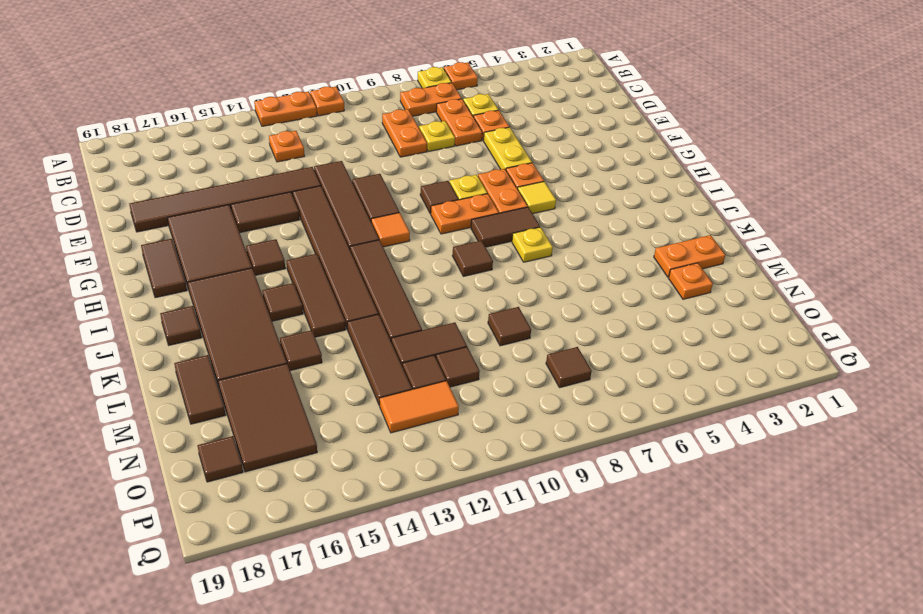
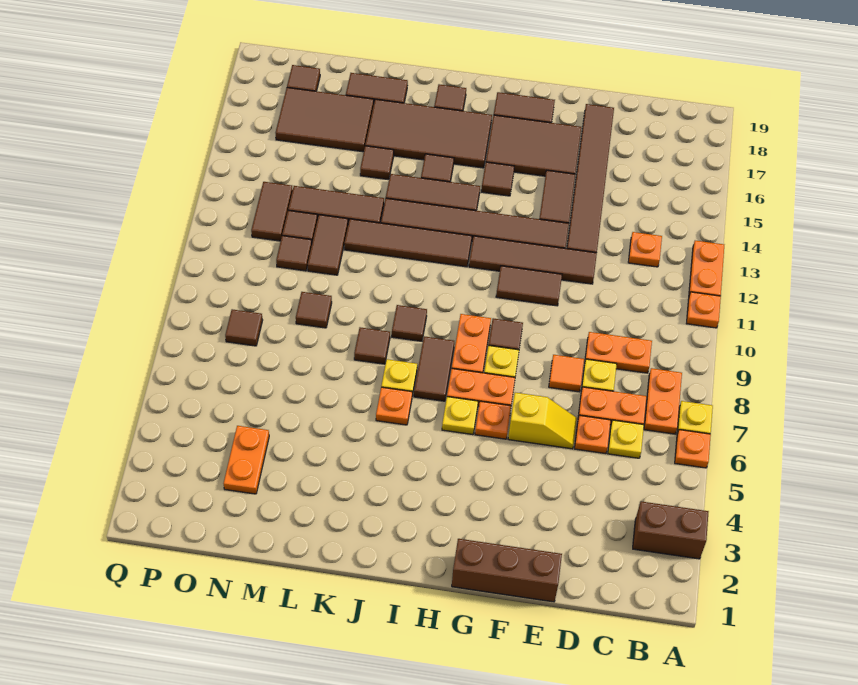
none -> brown 1x2 brick [633,501,709,559]
none -> brown 1x3 brick [452,539,562,602]
yellow 1x2 plate [484,127,532,170] -> yellow 1x2 slope [508,393,577,449]
yellow 1x1 tile [518,182,556,214] -> yellow 1x1 plate [442,397,478,435]
orange 1x1 tile [371,213,410,247] -> orange 1x1 tile moved to [549,355,584,392]
none -> brown 1x1 tile [354,327,390,364]
orange 1x2 plate [654,235,725,277] -> orange 1x2 plate moved to [224,426,269,494]
orange 1x1 plate [669,263,713,299] -> orange 1x1 plate moved to [376,387,412,425]
orange 1x2 tile [380,381,459,433] -> brown 1x2 tile [251,182,293,241]

